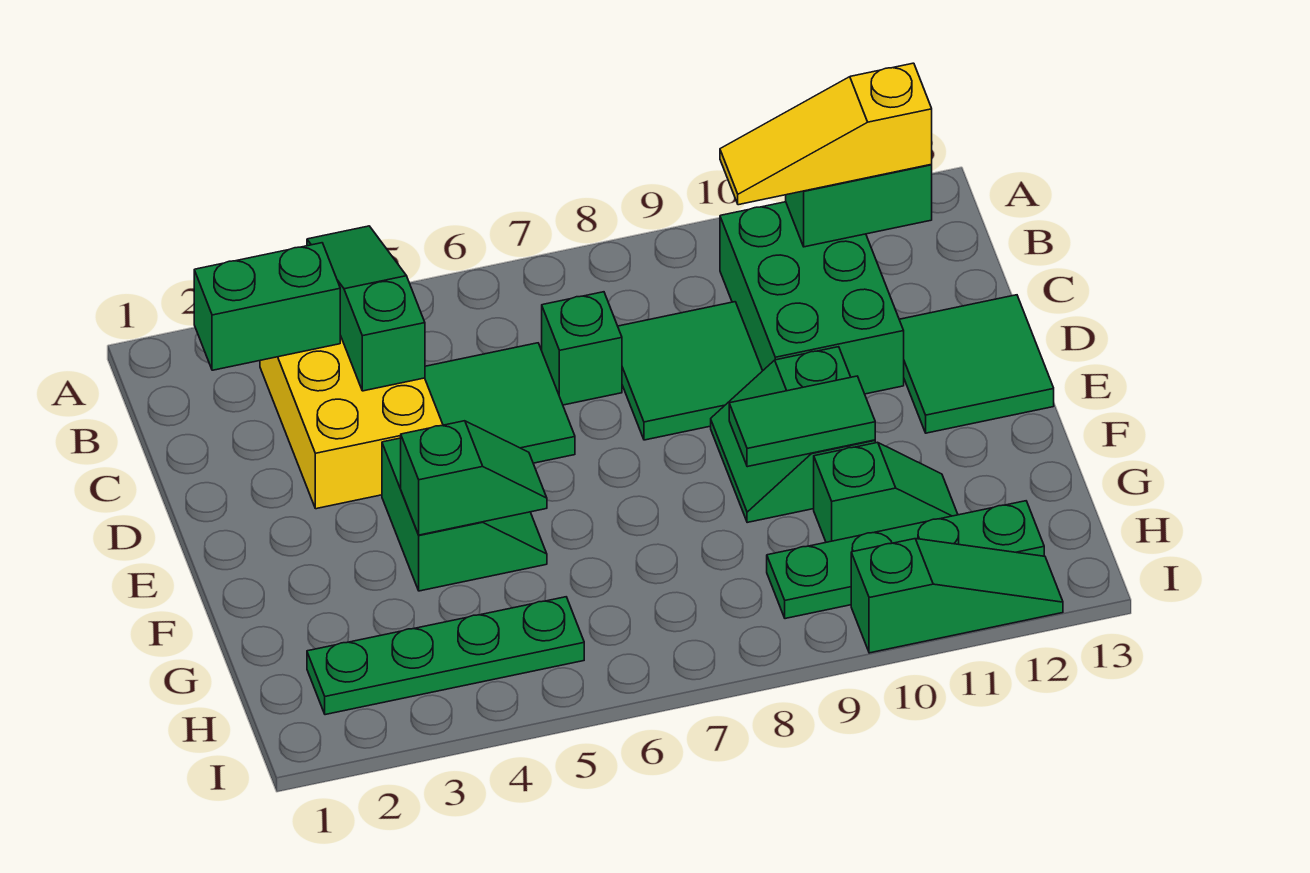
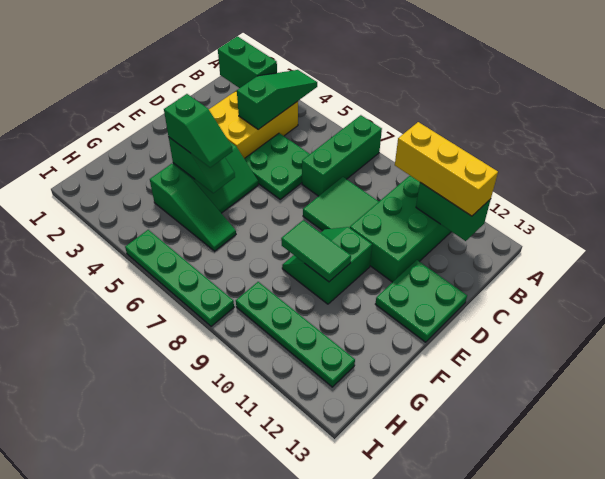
yellow 1x3 slope [720,63,932,205] -> yellow 1x3 brick [395,122,498,216]
green 2x2 tile [425,343,575,463] -> green 2x2 plate [245,133,310,199]
green 1x1 brick [542,292,622,405] -> green 1x3 brick [302,115,382,196]
green 2x2 tile [899,295,1054,433] -> green 2x2 plate [376,260,467,342]
green 1x2 slope [814,442,958,542] -> green 1x2 slope moved to [164,94,233,168]
green 1x4 plate [307,597,584,715] -> green 1x4 plate moved to [125,230,234,326]
green 1x3 slope [851,539,1063,653] -> green 1x3 slope moved to [150,164,236,251]

